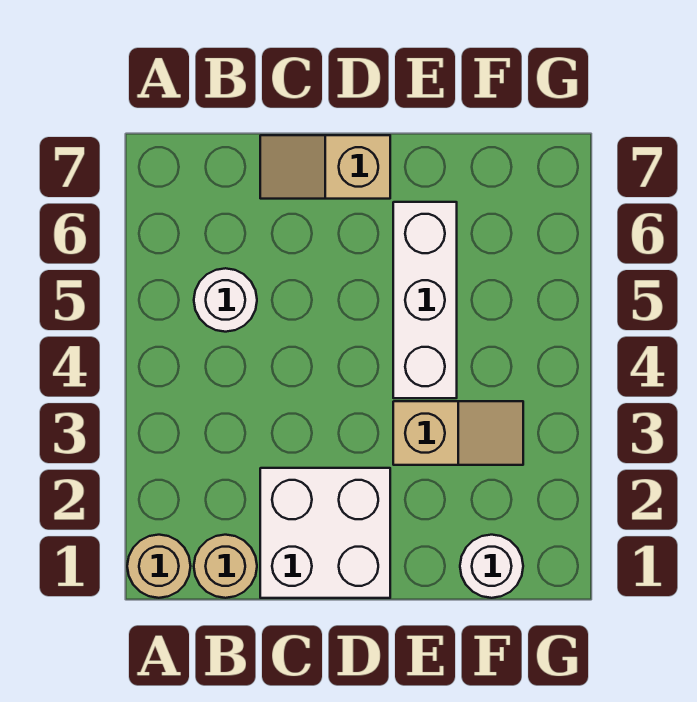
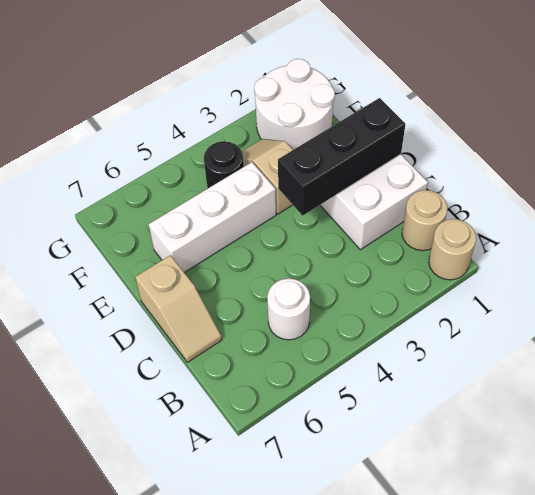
none -> black 1x3 brick [278,98,405,215]
white 1x1 round brick [460,535,523,598] -> white 2x2 round brick [254,59,335,150]
none -> black 1x1 round brick [204,141,244,189]

